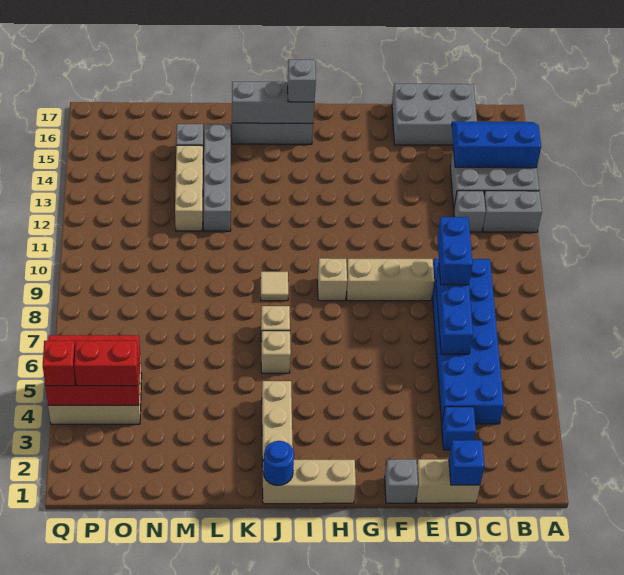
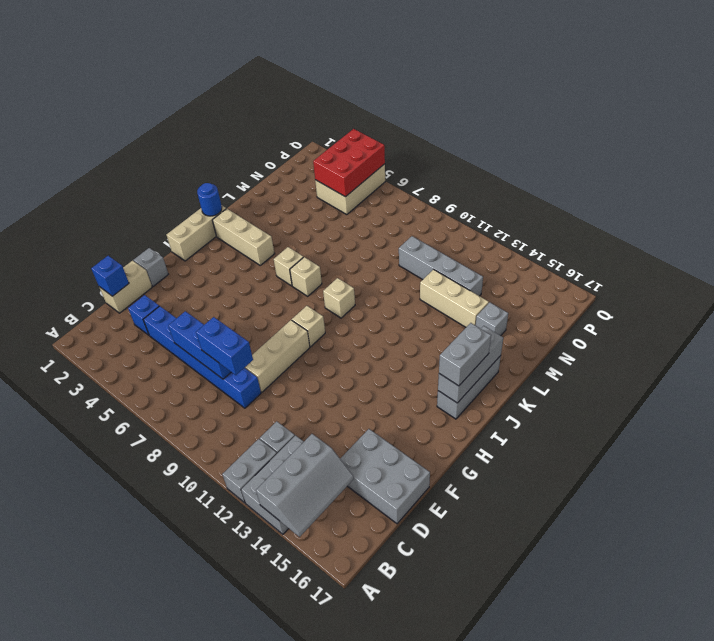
blue 2x3 slope [452,121,541,168] -> grey 2x3 slope [256,434,354,537]
blue 2x6 brick [432,259,504,424] -> blue 1x6 brick [143,306,261,408]
grey 2x3 brick [392,83,477,145] -> grey 2x3 brick turned to [340,429,430,524]
grey 1x1 brick [288,60,316,102] -> grey 1x2 brick [439,323,491,386]
tan 1x1 tile [261,272,288,301] -> tan 1x1 brick [323,278,355,318]
grey 1x4 brick [204,124,231,231] -> grey 1x4 brick moved to [399,236,483,296]
red 1x2 brick [74,341,138,386] -> none
red 1x1 brick [43,341,76,386] -> none

